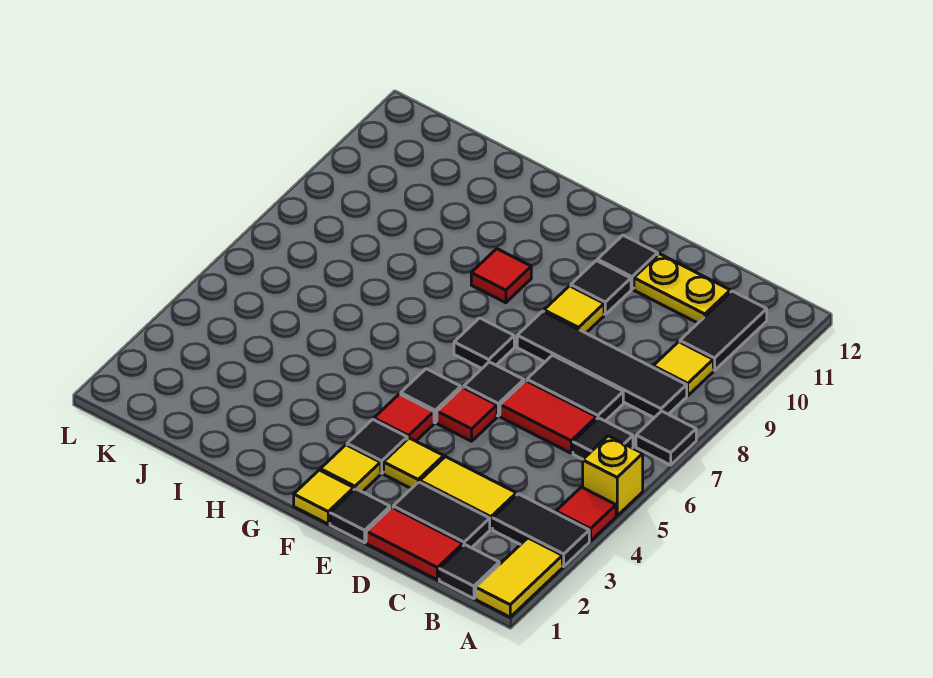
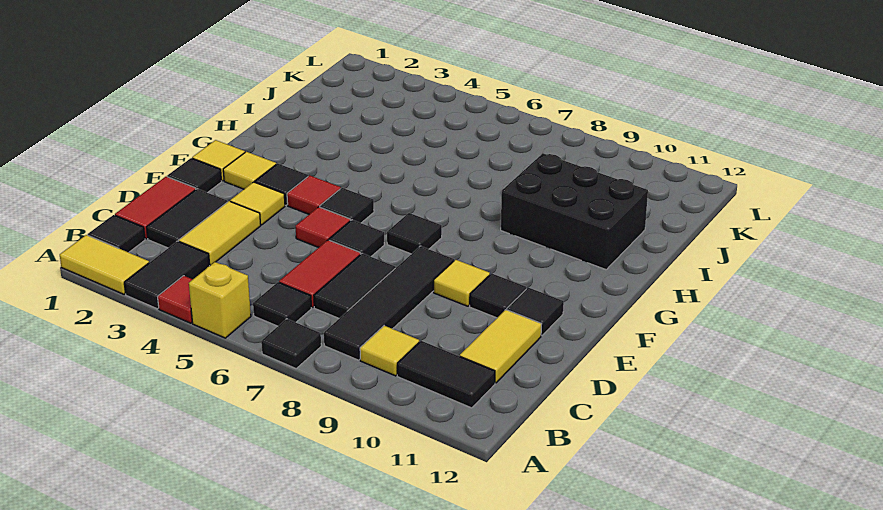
yellow 1x2 plate [634,254,730,323] -> yellow 1x2 tile [460,310,541,383]
red 1x1 tile [471,249,531,303] -> none
none -> black 2x3 brick [501,153,648,270]

